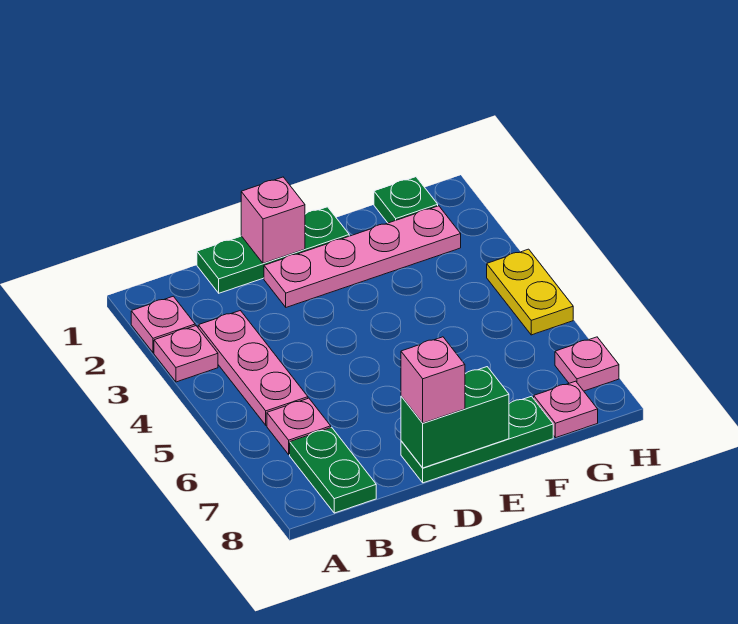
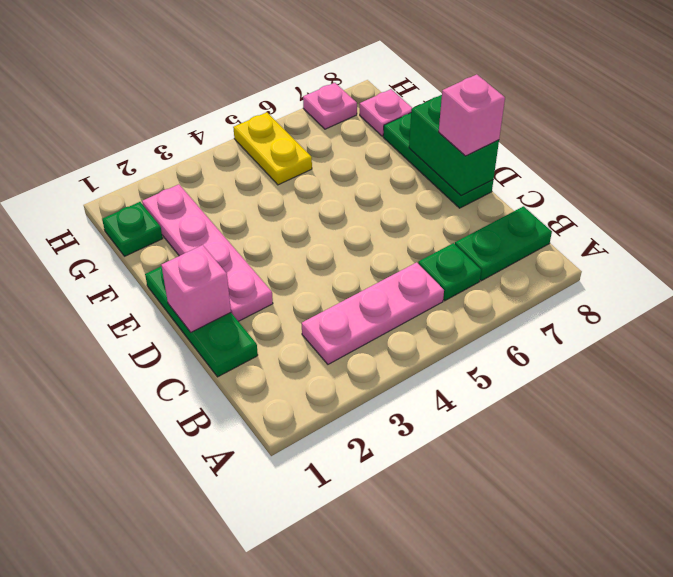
pink 1x1 plate [131,296,195,353] -> none
pink 1x1 plate [154,326,218,382] -> none
pink 1x1 plate [267,398,331,454] -> green 1x1 plate [418,243,481,301]
yellow 1x2 plate [487,249,573,335] -> yellow 1x2 plate turned to [233,112,312,185]

